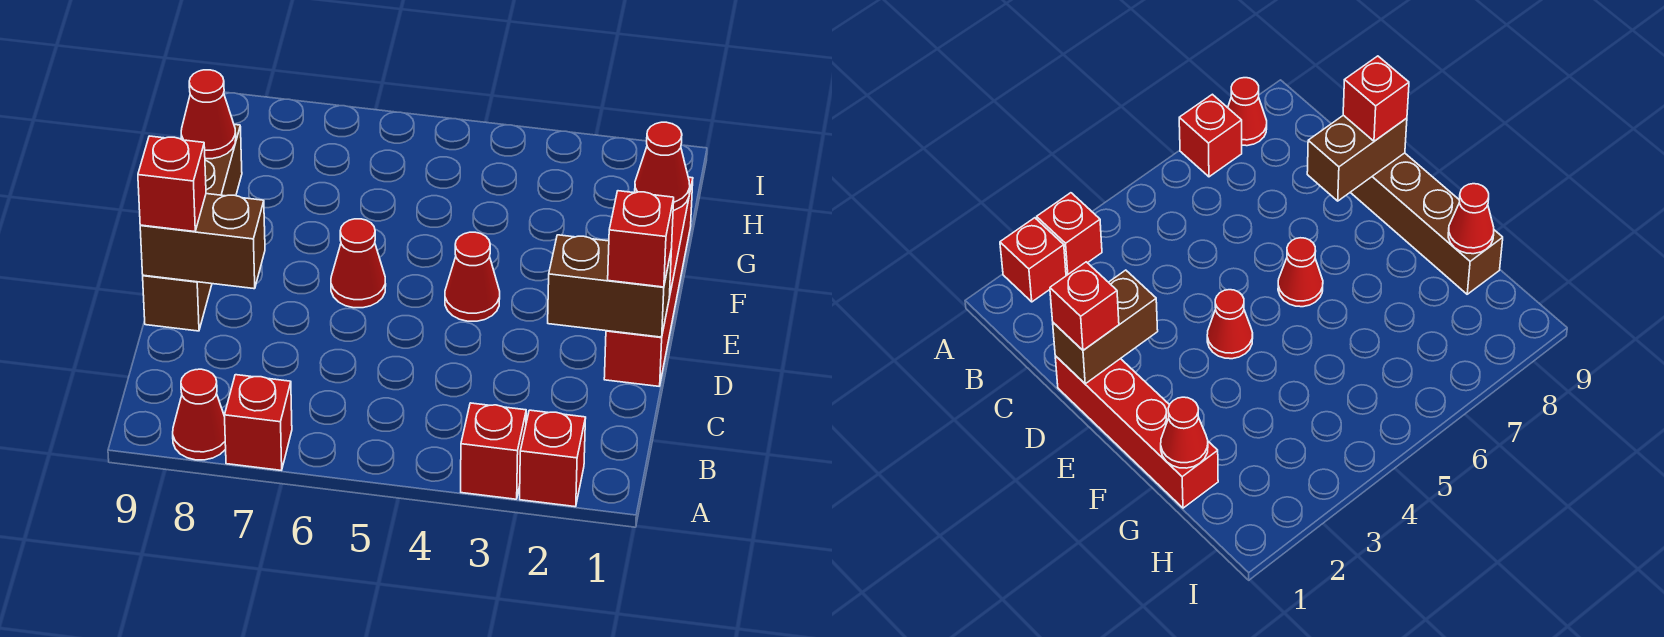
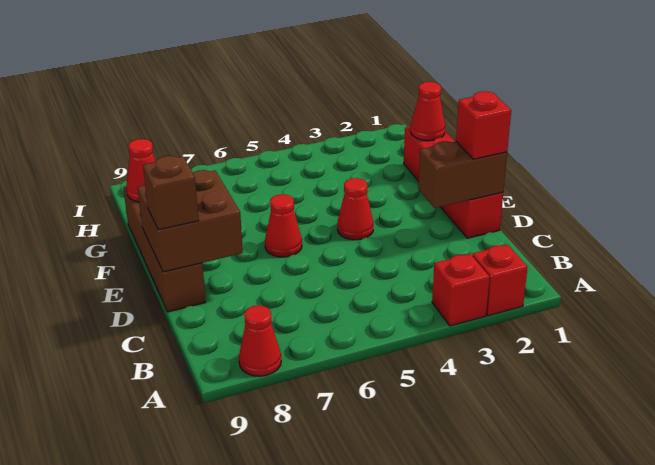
red 1x1 brick [225,375,292,470] -> none
brown 1x2 brick [140,194,265,289] -> brown 2x2 brick [137,170,243,272]
red 1x1 brick [138,136,206,232] -> brown 1x1 brick [143,156,199,230]

